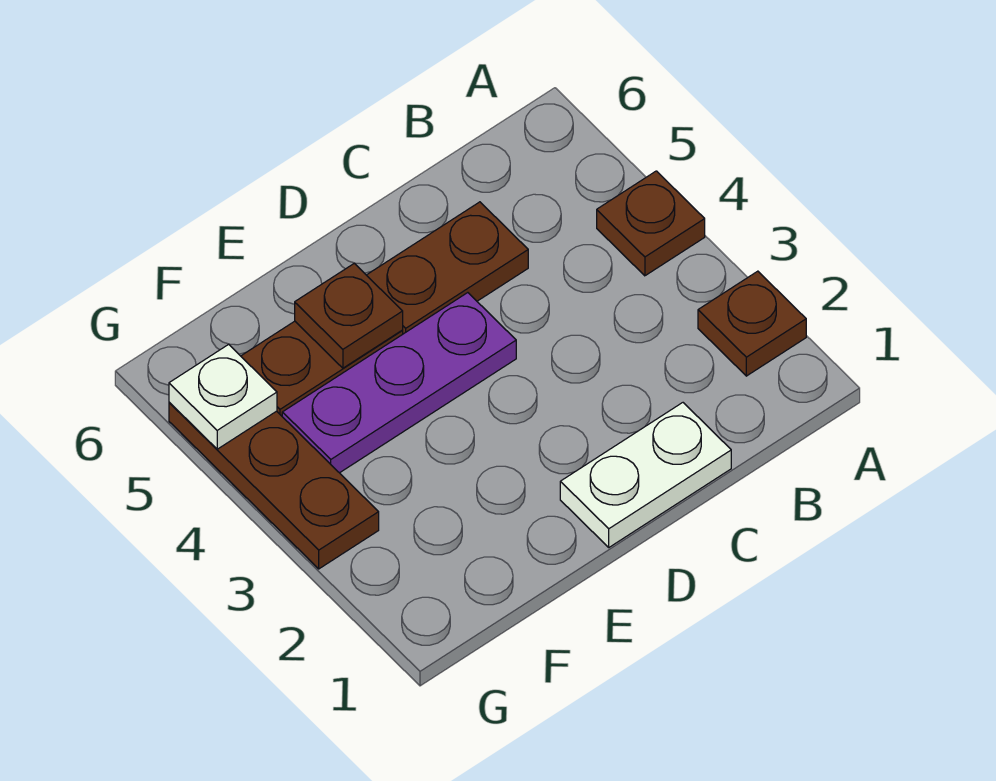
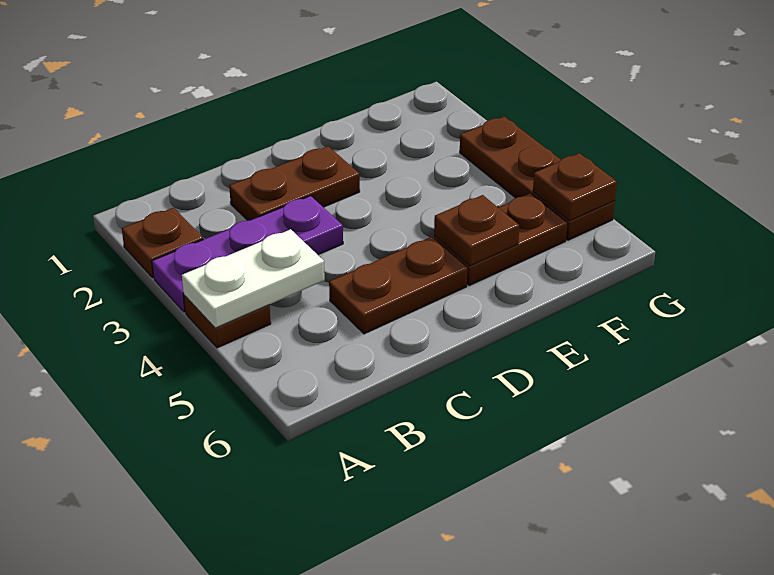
white 1x2 plate [560,403,731,547] -> white 1x2 plate moved to [182,229,325,328]
none -> brown 1x2 plate [229,146,360,221]
purple 1x3 plate [282,293,516,473] -> purple 1x3 plate moved to [152,196,343,312]
white 1x1 plate [169,344,277,449] -> brown 1x1 plate [533,153,617,221]

